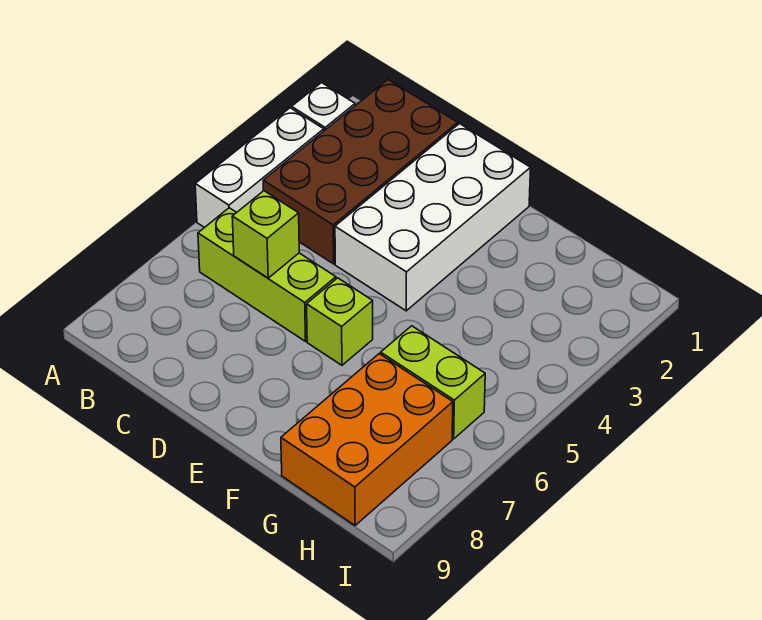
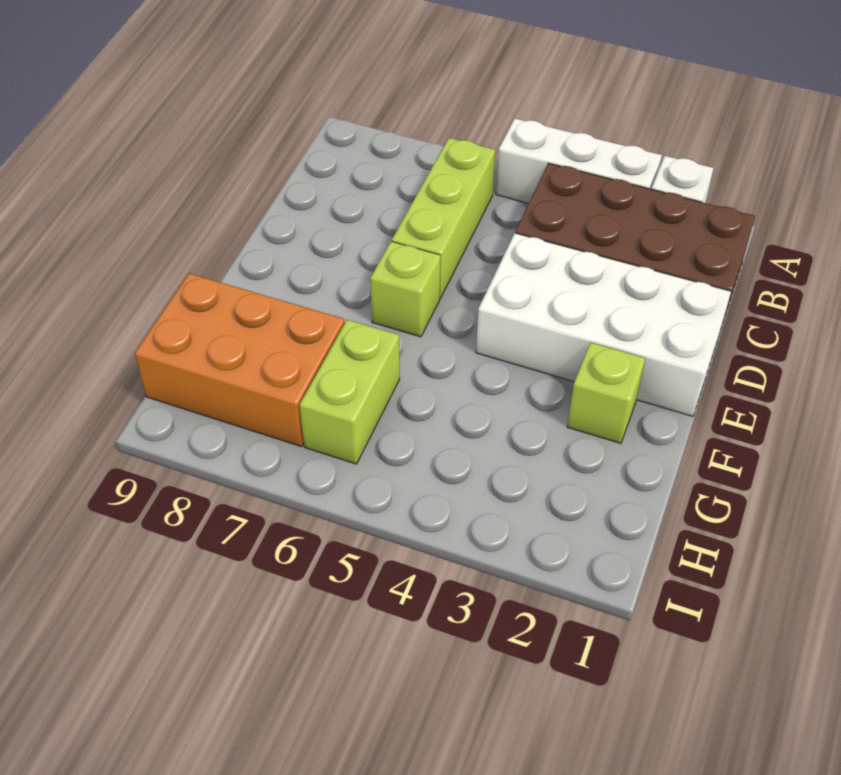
lime 1x1 brick [232,191,299,278] -> lime 1x1 brick moved to [567,342,645,443]

